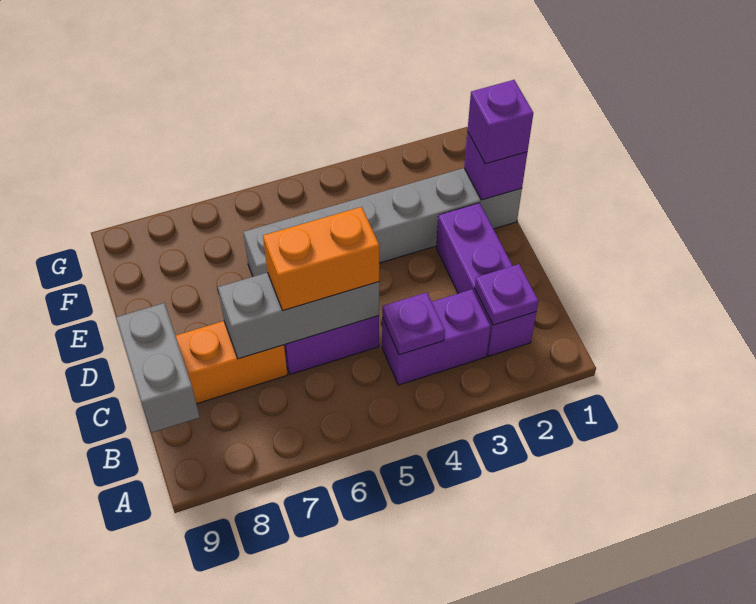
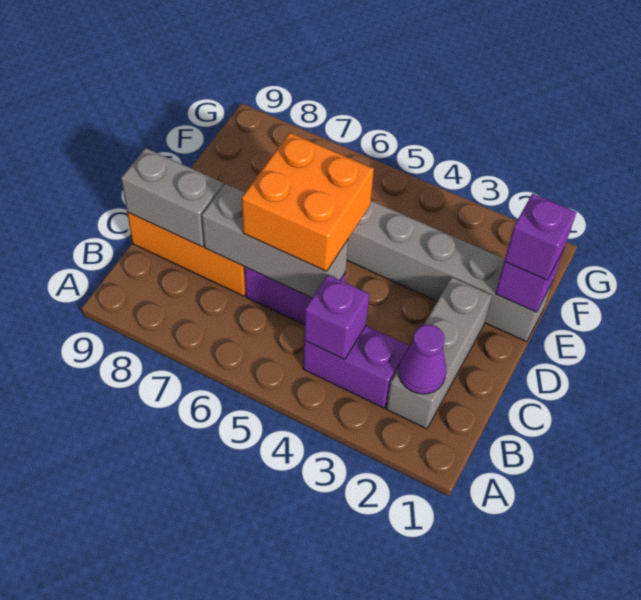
purple 1x3 brick [436,203,536,356] -> grey 1x3 brick [386,277,492,429]
purple 1x1 plate [475,264,539,325] -> purple 1x1 cone [399,325,446,394]
purple 1x1 plate [382,292,445,355] -> purple 1x1 brick [304,275,370,360]
grey 1x2 brick [116,303,200,433] -> grey 1x2 brick turned to [121,148,223,247]
orange 1x2 brick [263,207,379,311] -> orange 2x2 brick [242,133,374,271]

